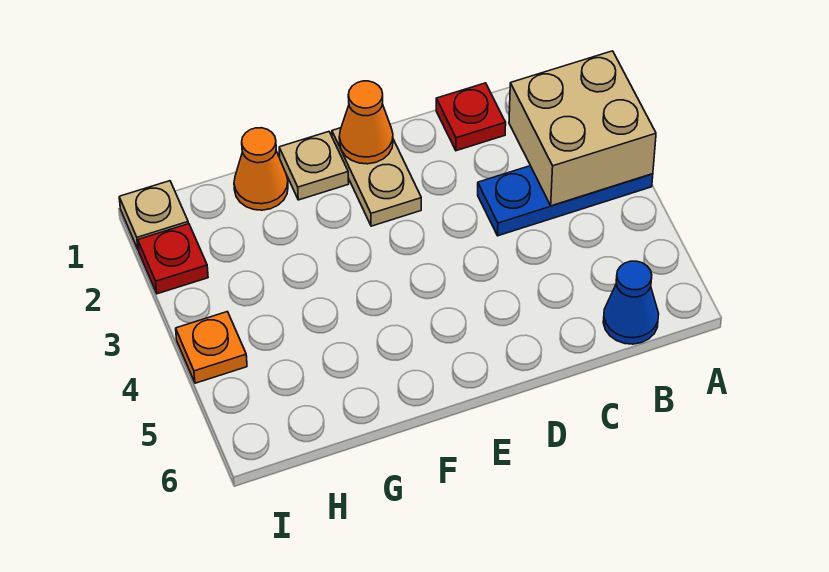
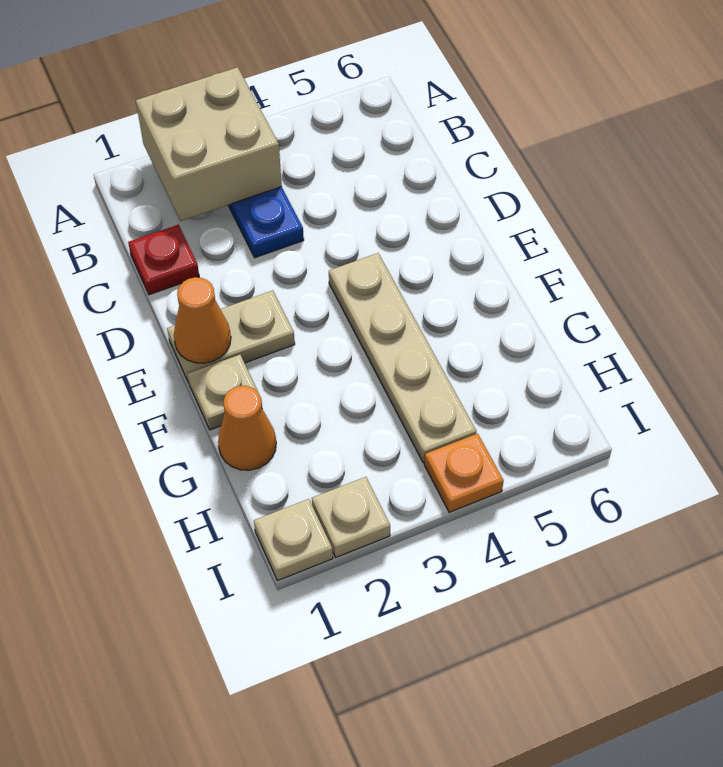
blue 1x1 cone [603,261,659,344] -> none
none -> tan 1x4 plate [329,253,476,463]
red 1x1 plate [138,224,208,294] -> tan 1x1 plate [312,477,390,557]

